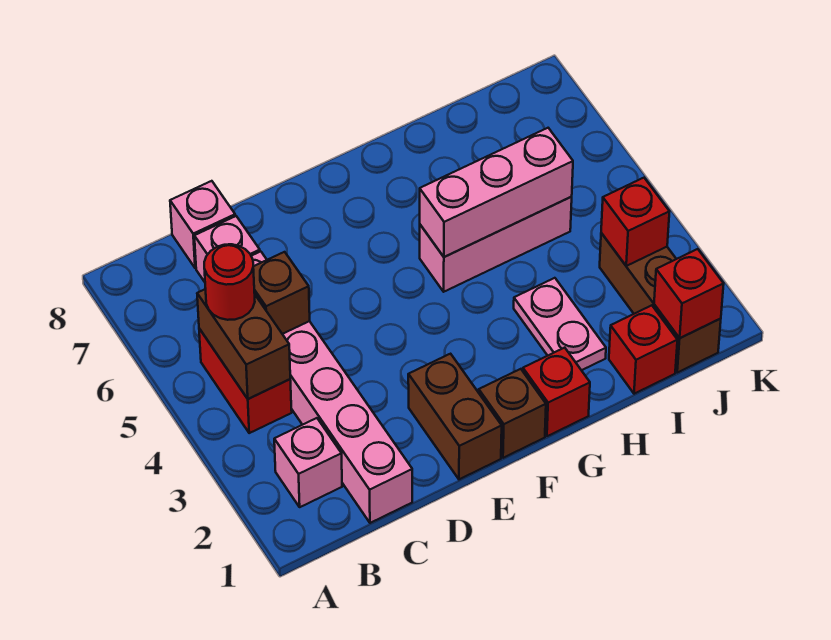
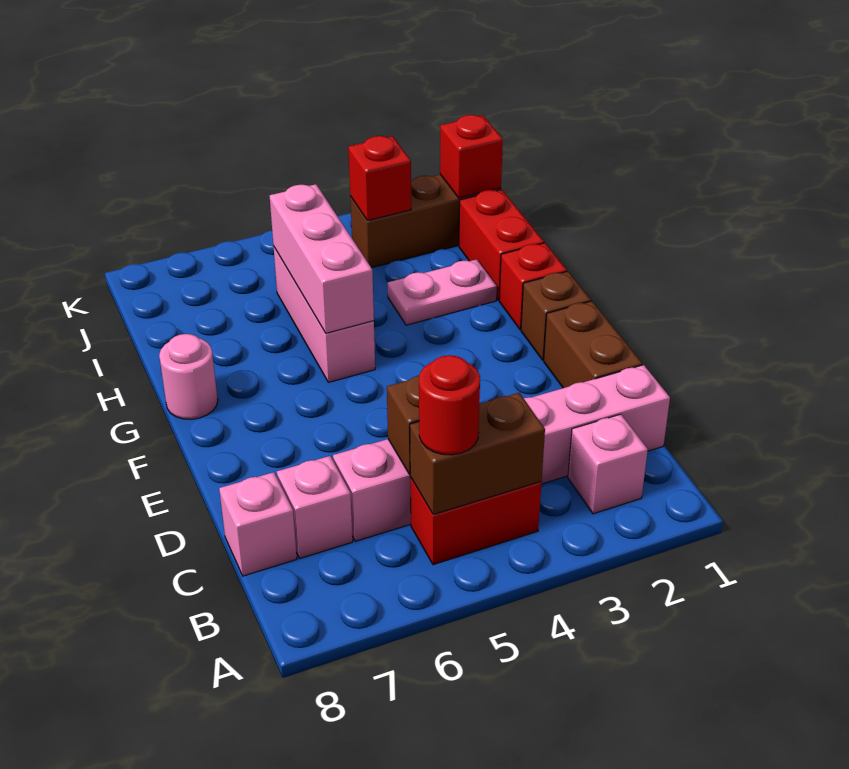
brown 1x2 brick [408,354,502,479] -> brown 1x2 brick turned to [544,301,642,388]
none -> pink 1x1 round brick [159,334,218,419]
red 1x1 brick [609,305,677,394] -> red 1x2 brick [459,190,544,300]

